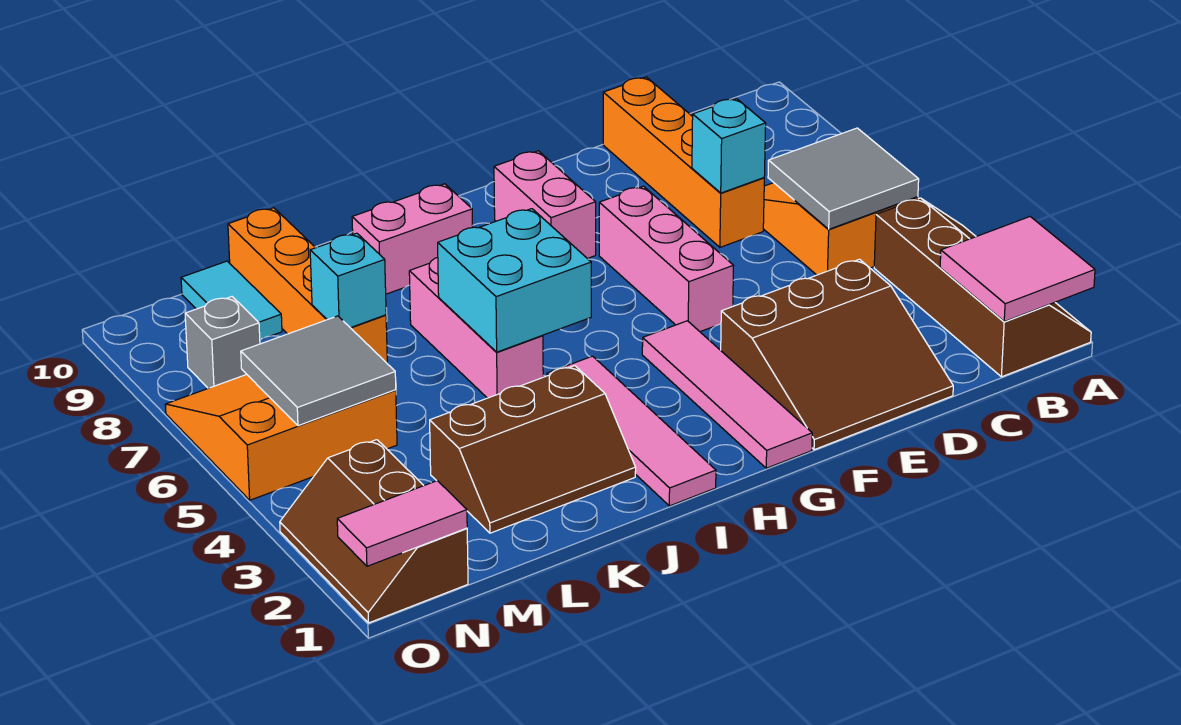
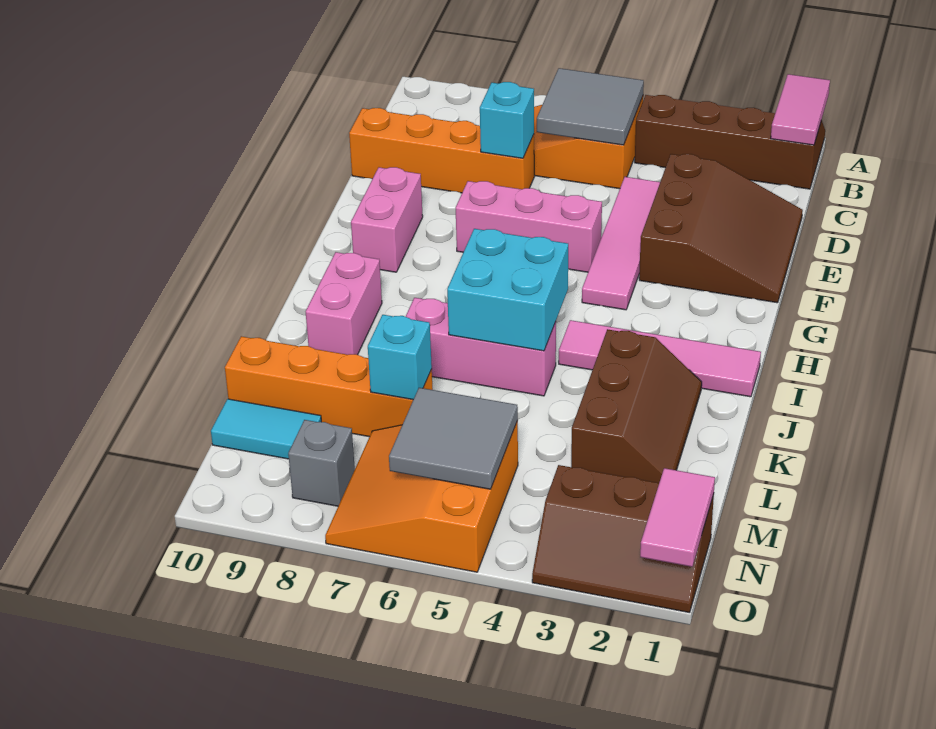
pink 2x2 tile [940,217,1095,322] -> pink 1x2 tile [771,74,830,145]
pink 1x4 tile [642,321,812,468] -> pink 1x4 tile turned to [582,177,660,310]
pink 1x2 brick [494,151,596,259] -> pink 1x2 brick turned to [351,167,423,272]

